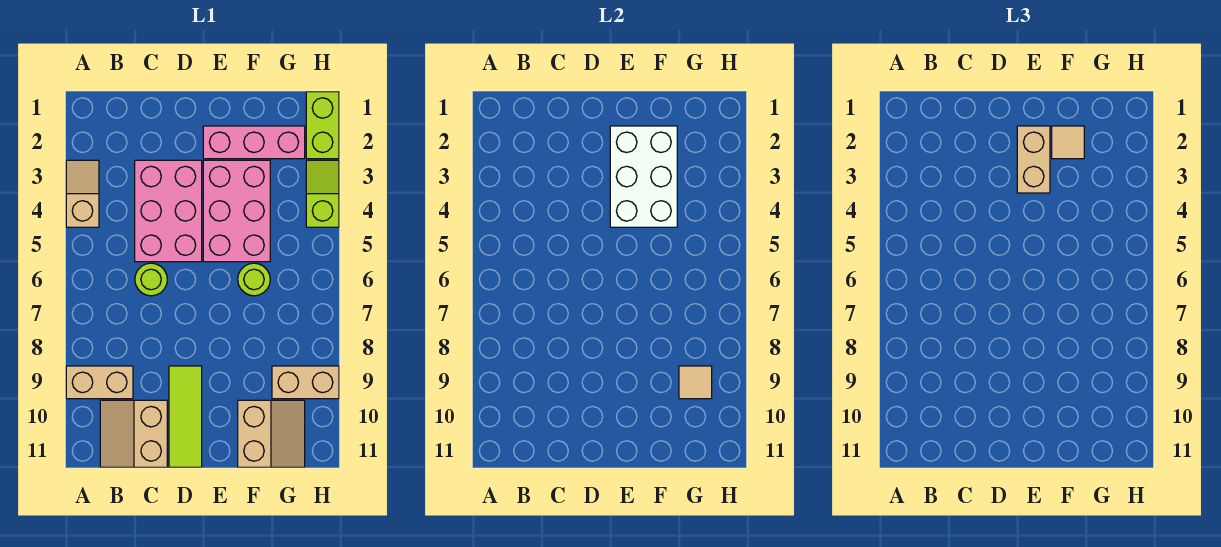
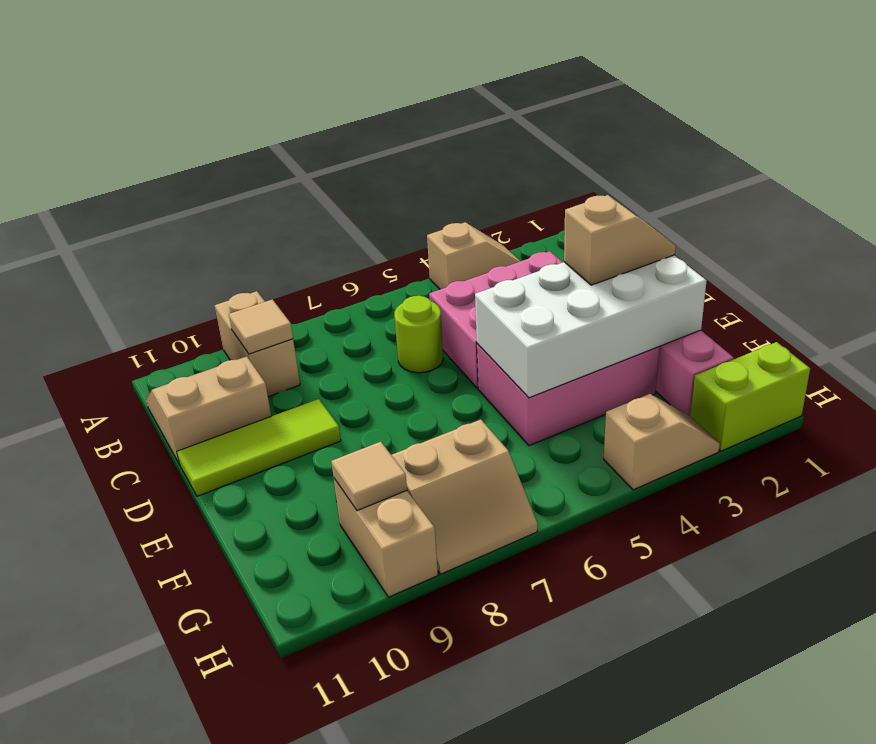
white 2x3 brick [610,126,677,227] -> white 2x4 brick [475,255,707,398]
tan 1x2 brick [1017,126,1050,193] -> tan 1x2 slope [564,195,676,285]
tan 1x1 tile [1052,126,1084,159] -> tan 1x1 tile moved to [229,299,293,354]
lime 1x1 round brick [238,263,270,296] -> none
tan 2x2 slope [238,400,305,467] -> tan 2x2 slope moved to [392,420,537,574]
lime 1x2 slope [306,160,339,227] -> tan 1x2 slope [604,394,720,490]

